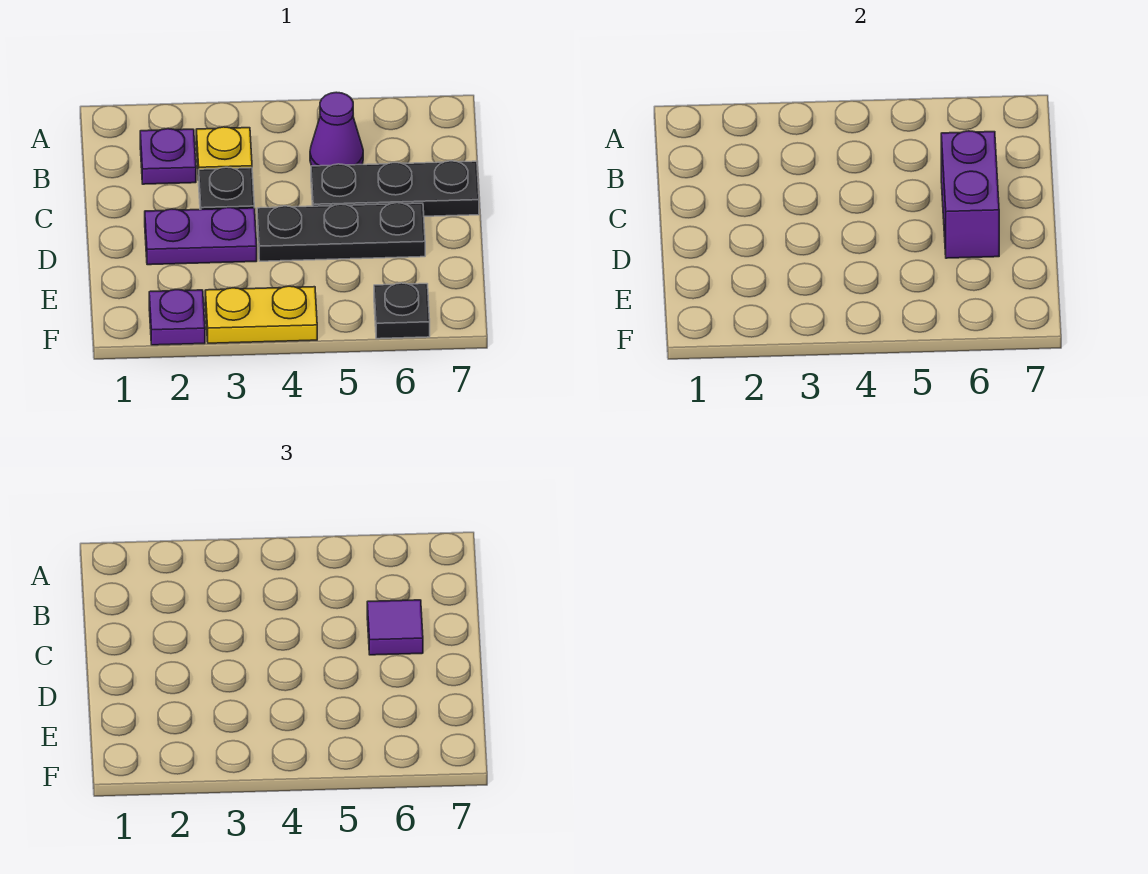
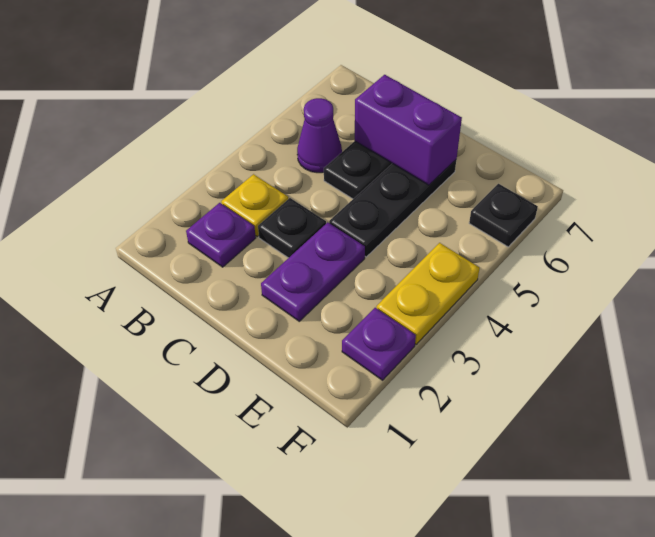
purple 1x1 tile [367,600,423,655] -> none

